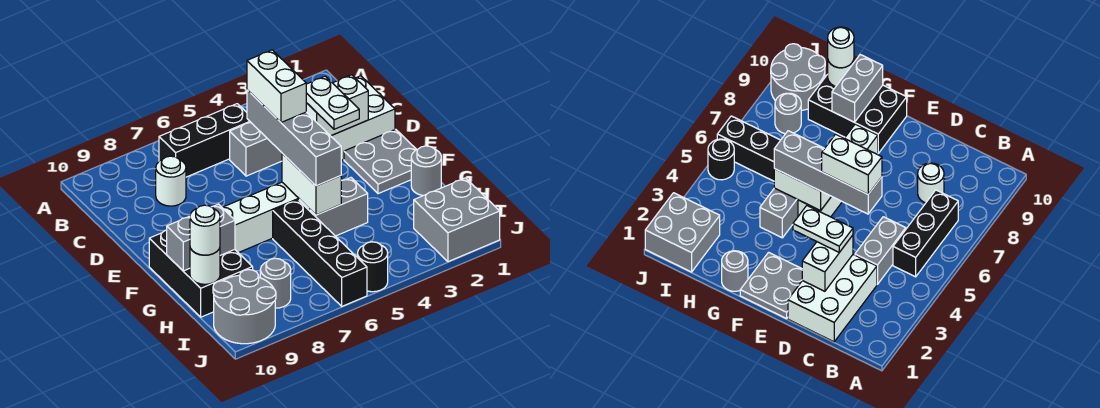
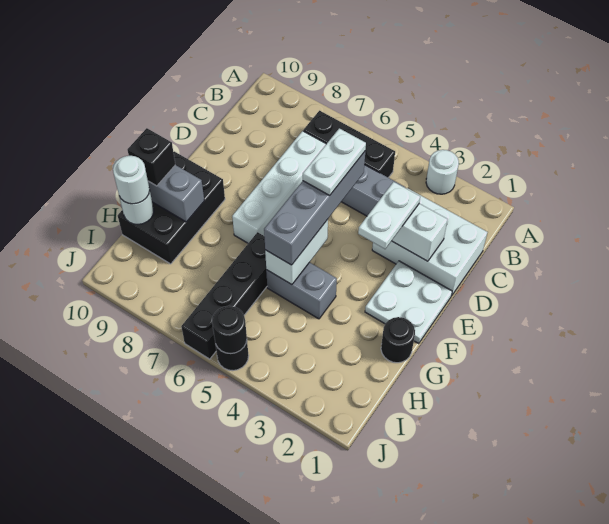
white 1x1 round brick [156,156,186,206] -> white 1x1 round brick moved to [426,150,459,194]
white 1x2 brick [247,50,306,122] -> white 1x2 plate [303,128,366,196]
grey 2x2 plate [344,129,417,194] -> white 2x2 plate [365,261,452,344]
white 1x4 brick [222,182,299,253] -> white 1x4 brick turned to [232,131,326,243]
grey 1x1 round brick [411,146,441,196] -> black 1x1 round brick [381,317,415,363]
none -> black 1x1 brick [128,128,175,186]
grey 2x2 brick [414,178,500,262] -> none
grey 1x1 round brick [260,258,291,308] -> none
grey 2x2 round brick [213,270,276,344] -> none
none -> black 1x1 round brick [212,306,247,354]

